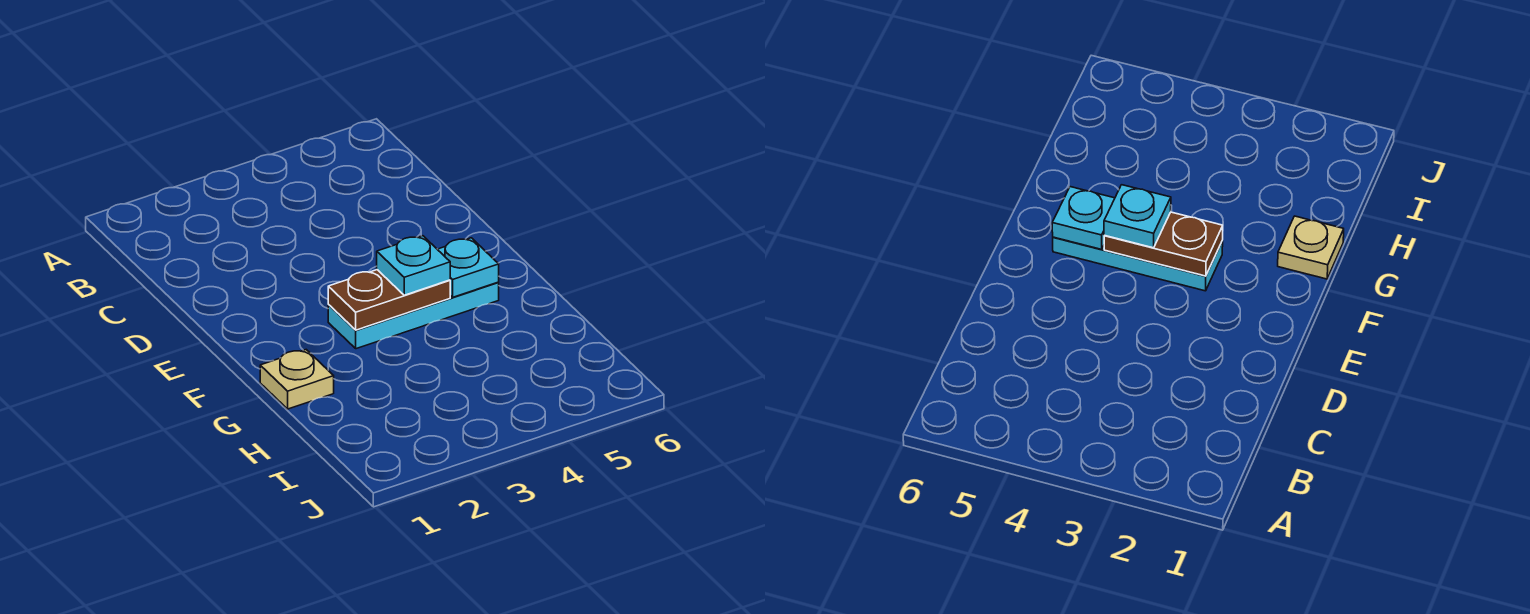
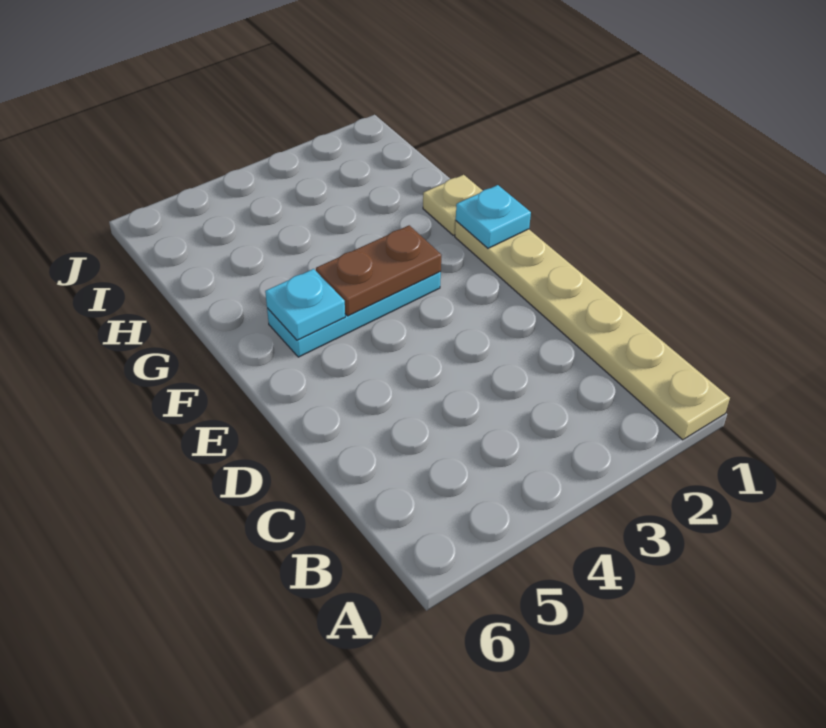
none -> tan 1x6 plate [455,221,730,440]
cyan 1x1 plate [377,236,450,295] -> cyan 1x1 plate moved to [456,185,531,248]

